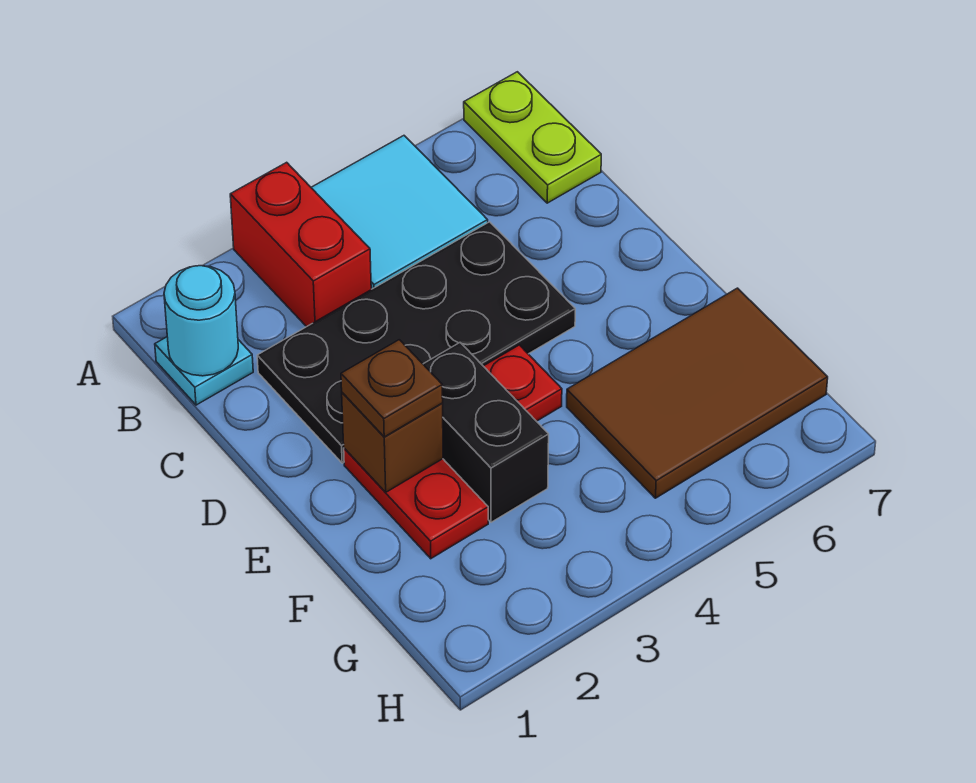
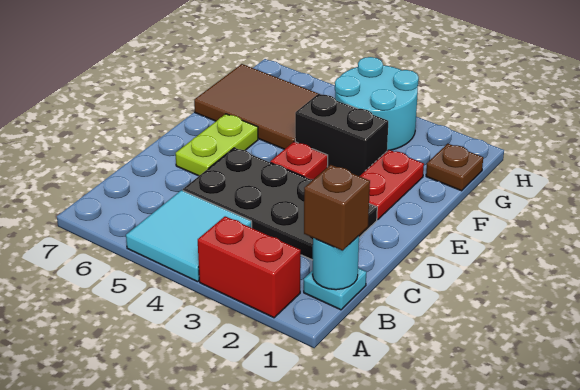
red 1x2 brick [230,162,371,327] -> red 1x2 brick turned to [198,216,301,318]
lime 1x2 plate [464,72,601,203] -> lime 1x2 plate moved to [176,114,258,176]
brown 1x1 brick [342,393,443,492] -> brown 1x1 brick moved to [304,165,370,251]
brown 1x1 plate [341,340,443,437] -> brown 1x1 plate moved to [426,144,483,191]
black 1x2 brick [423,343,549,522] -> black 1x2 brick turned to [295,94,388,176]
none -> cyan 2x2 round brick [335,57,419,151]

